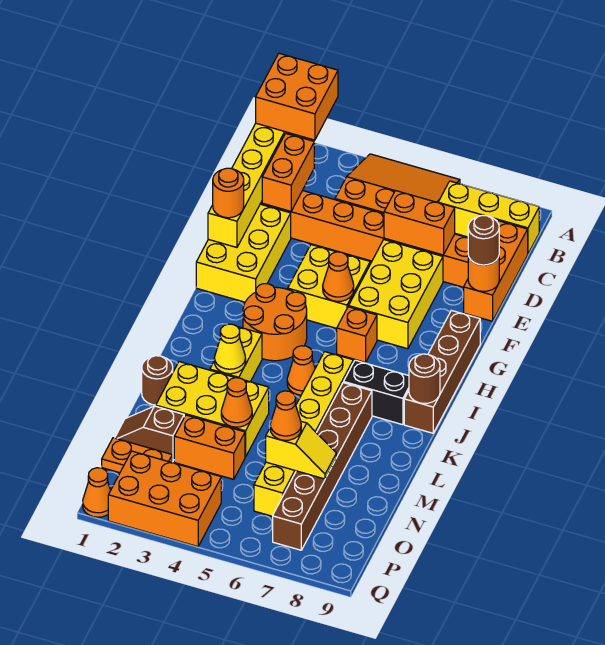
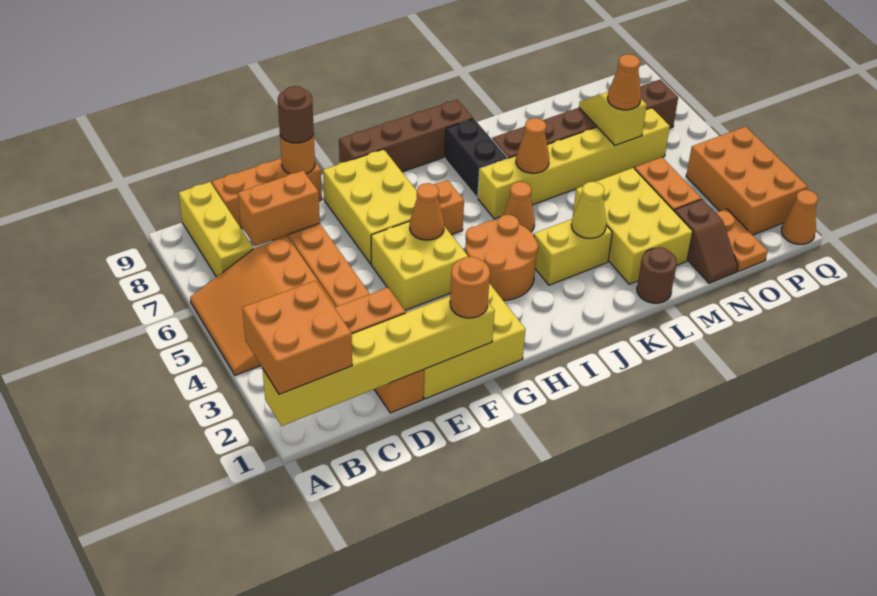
orange 1x2 brick [384,191,455,255] -> orange 1x2 brick turned to [238,171,320,246]
yellow 2x3 brick [349,240,443,349] -> yellow 2x3 brick turned to [323,149,417,264]
brown 1x1 round brick [409,354,440,404] -> none
orange 1x1 cone [221,378,252,427] -> orange 1x1 cone moved to [516,118,549,173]

